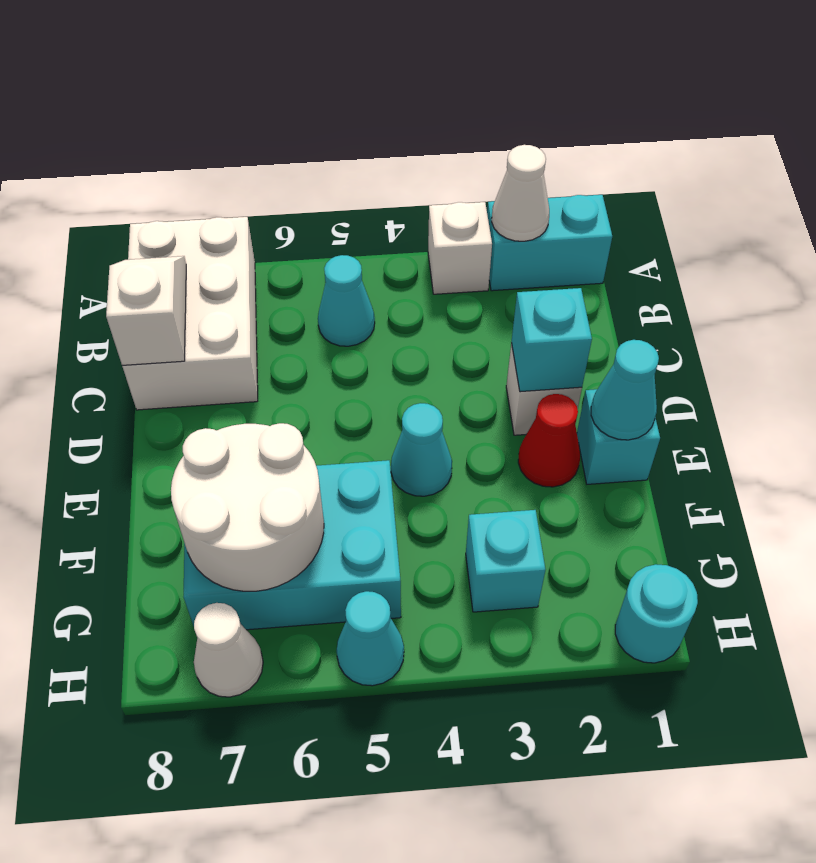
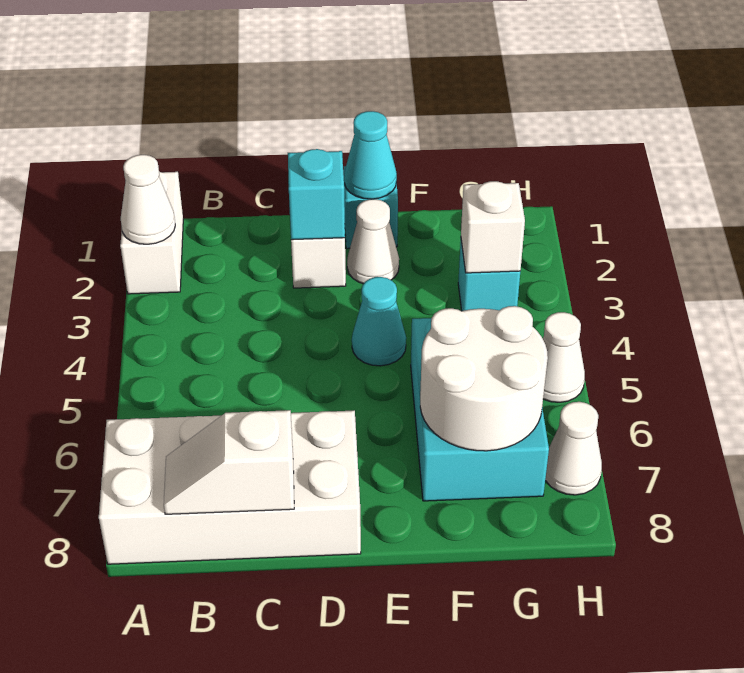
cyan 1x2 brick [487,195,612,291] -> white 1x2 brick [120,172,183,294]
white 1x1 brick [428,202,492,294] -> white 1x1 brick moved to [461,181,525,273]
white 2x3 brick [122,217,258,410] -> white 2x4 brick [99,411,361,564]
cyan 1x1 cone [318,255,375,346] -> none
red 1x1 cone [518,394,580,487] -> white 1x1 cone [347,199,399,284]
cyan 1x1 round brick [615,564,698,663] -> none
cyan 1x1 cone [337,591,404,686] -> white 1x1 cone [543,312,585,402]

